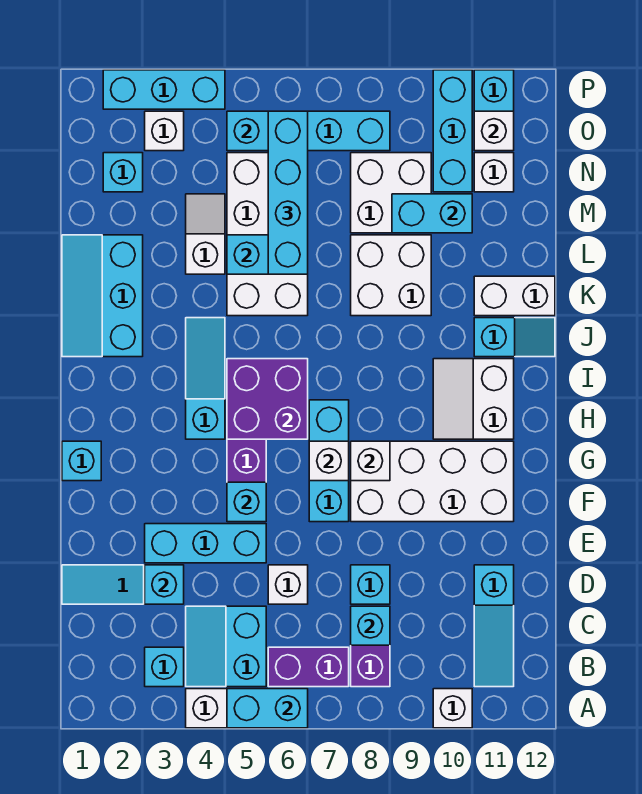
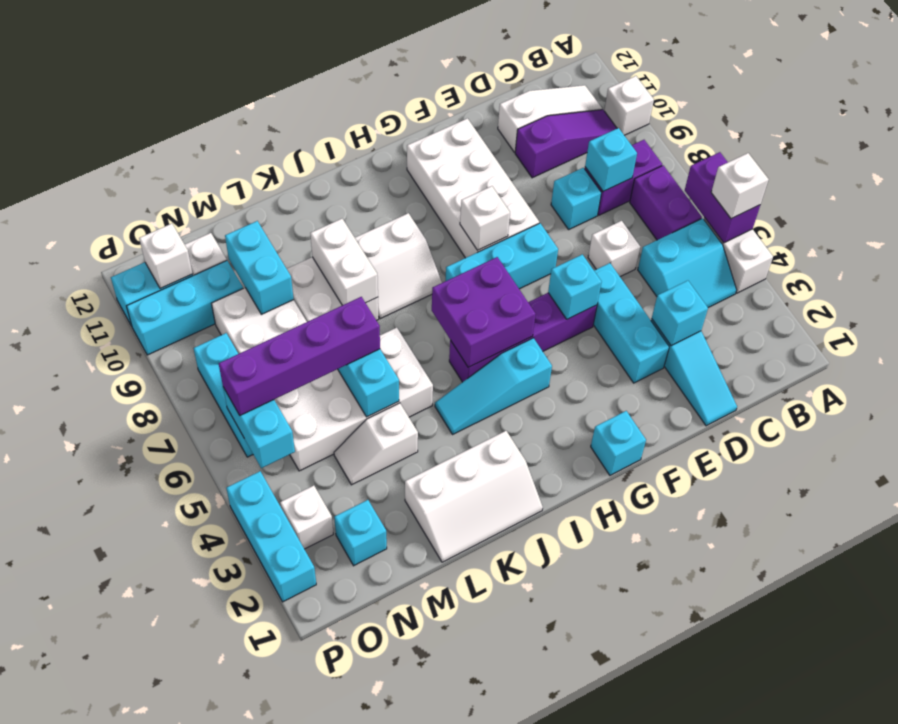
cyan 1x2 brick [227,689,308,728] -> purple 1x2 brick [685,152,760,243]
cyan 1x1 brick [145,647,184,687] -> none
none -> purple 1x3 slope [515,110,617,178]
cyan 1x3 slope [474,565,514,687] -> white 1x3 slope [498,85,602,152]
white 1x1 brick [309,441,349,481] -> white 1x1 brick moved to [711,153,769,219]
white 2x2 slope [433,359,514,439] -> white 2x2 slope moved to [355,213,442,319]
cyan 2x3 slope [62,235,143,357] -> white 2x3 slope [405,431,543,562]
cyan 1x2 slope [474,318,555,357] -> none
white 1x2 brick [474,276,555,316] -> white 1x2 brick moved to [310,219,378,305]
cyan 1x4 brick [268,111,308,274] -> purple 1x4 brick [219,297,380,415]

